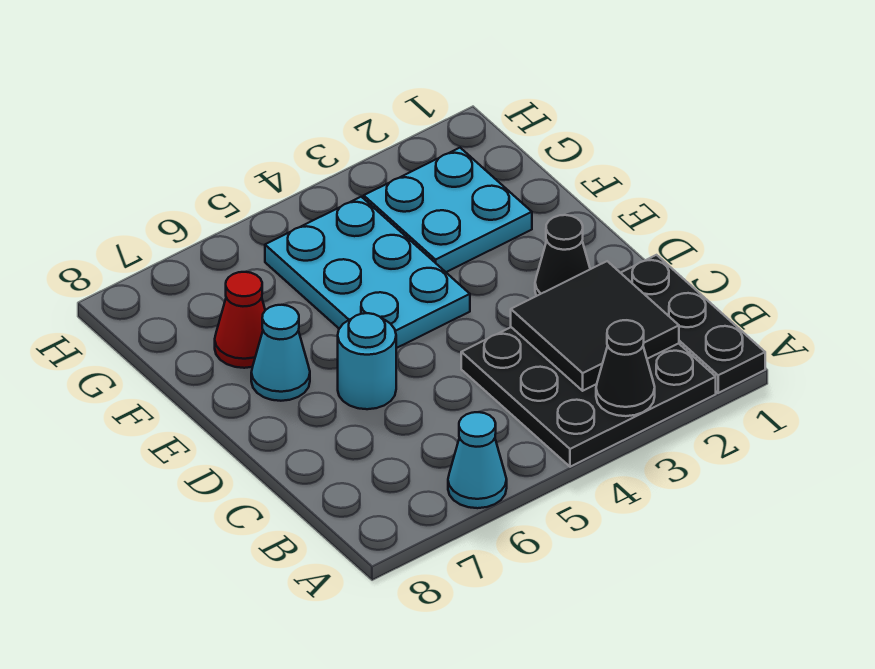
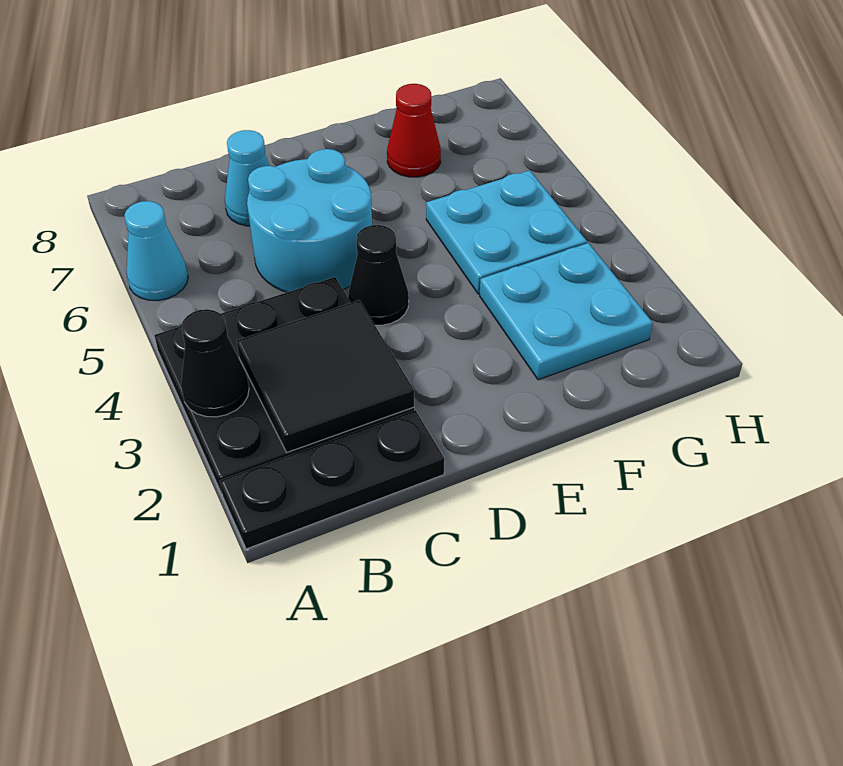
black 1x1 cone [535,215,590,296] -> black 1x1 cone moved to [348,225,409,325]
cyan 1x1 round brick [338,313,396,409] -> cyan 2x2 round brick [247,149,372,292]
cyan 2x3 plate [265,197,470,348] -> cyan 2x2 plate [426,170,587,294]
cyan 1x1 cone [251,305,310,401] -> cyan 1x1 cone moved to [225,130,269,226]

